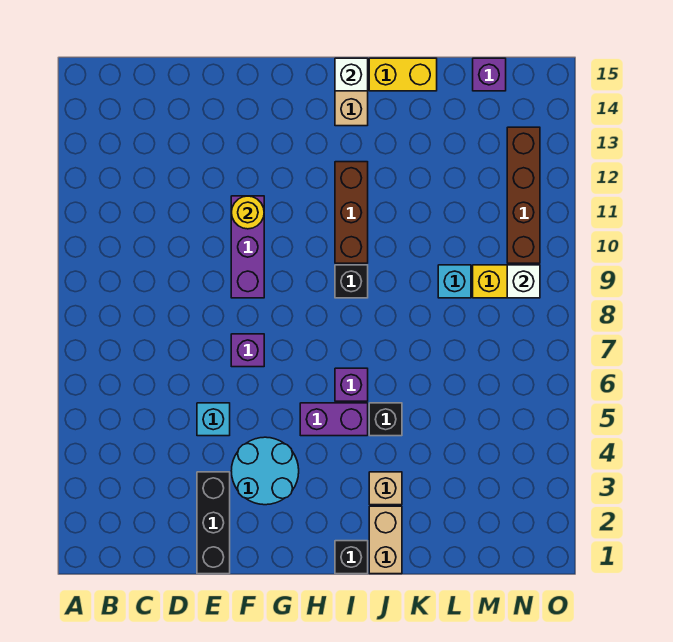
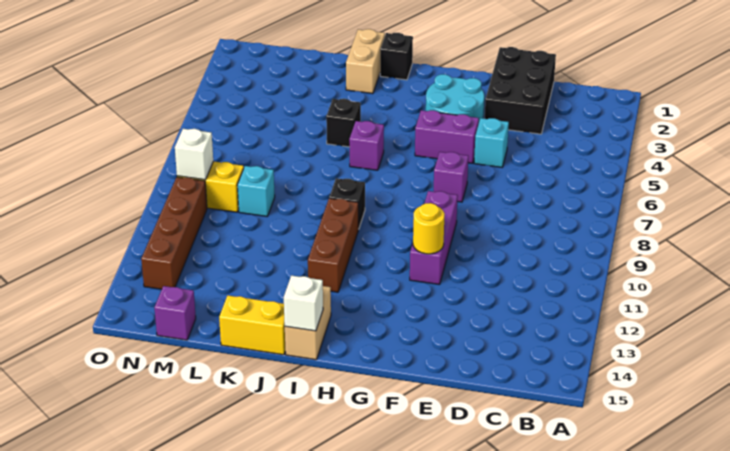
black 1x3 brick [197,472,230,574] -> black 2x3 brick [485,47,556,134]
purple 1x2 brick [300,403,368,436] -> purple 1x2 brick moved to [415,110,479,163]
tan 1x1 brick [369,472,402,505] -> none

